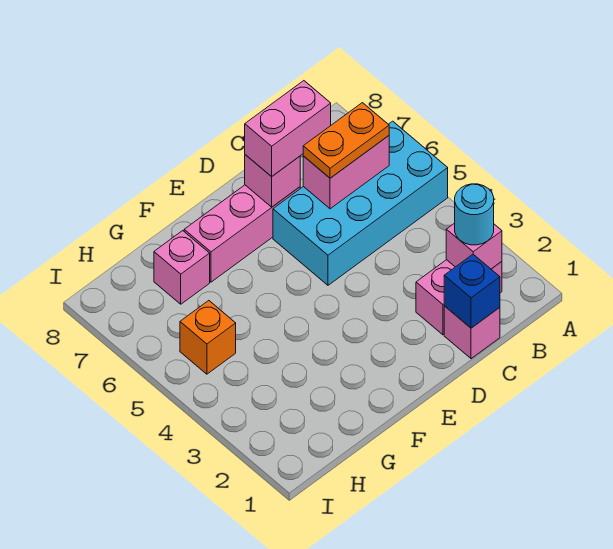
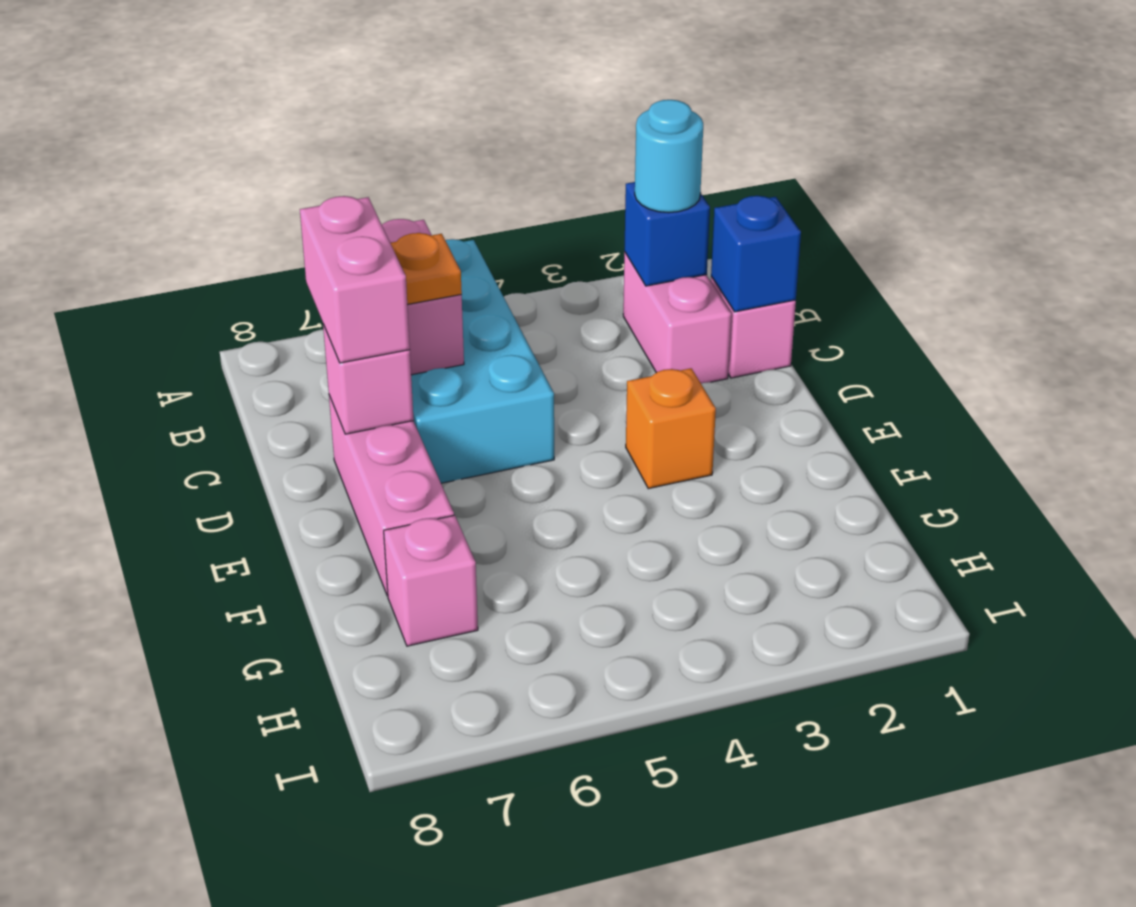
pink 1x1 brick [446,223,502,269] -> blue 1x1 brick [624,182,710,286]
orange 1x2 plate [303,103,389,178] -> orange 1x1 plate [391,233,462,305]
orange 1x1 brick [180,301,236,374] -> orange 1x1 brick moved to [626,368,716,489]

